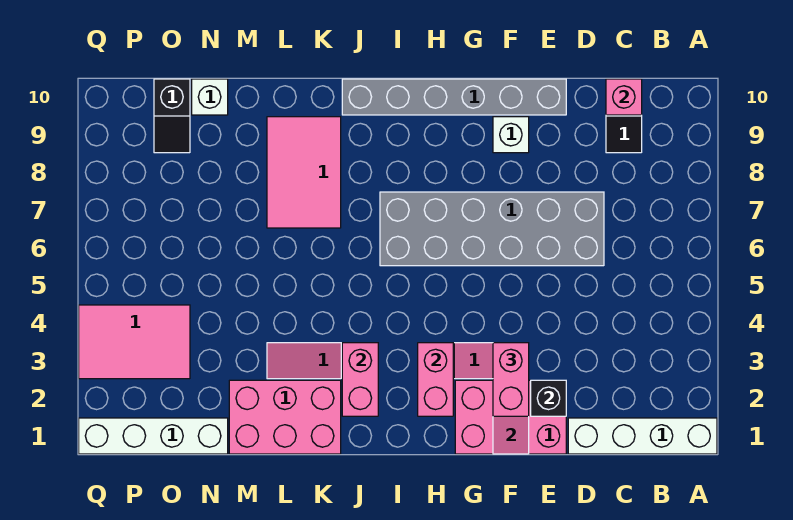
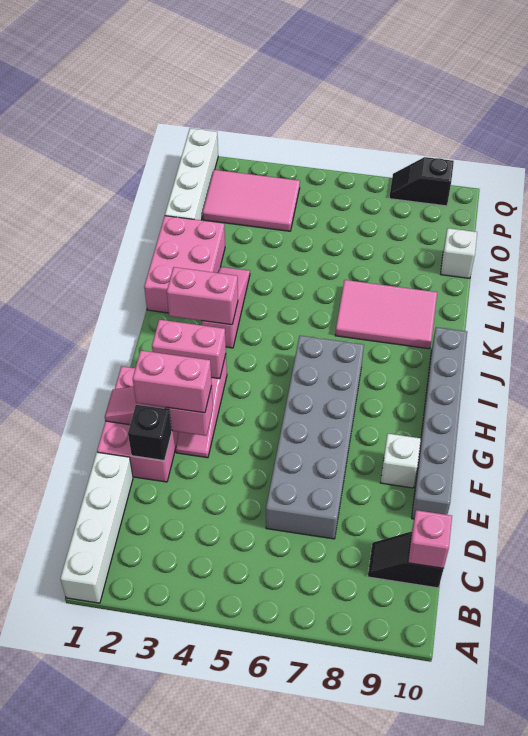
pink 2x3 tile [79,305,190,379] -> pink 2x3 tile turned to [202,170,300,231]
black 1x2 slope [154,79,190,153] -> black 1x2 slope moved to [389,157,454,206]

